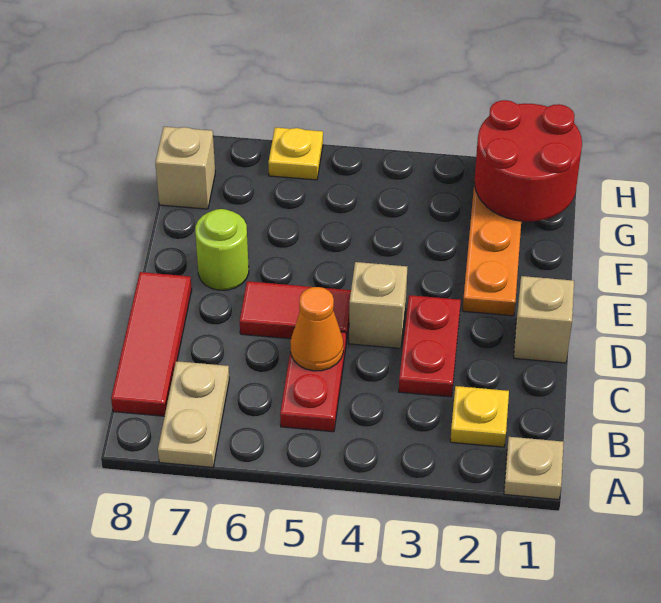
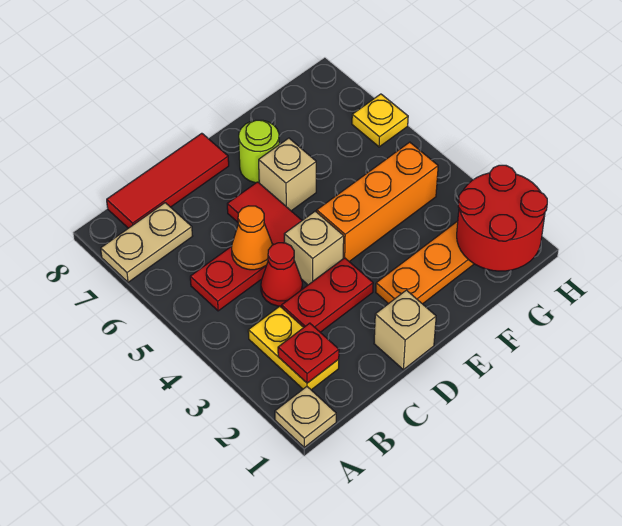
yellow 1x1 plate [450,386,509,447] -> yellow 1x2 plate [248,306,339,390]
none -> red 1x1 plate [278,323,339,383]
none -> red 1x1 cone [261,243,302,306]
none -> orange 1x3 brick [317,142,438,262]
tan 1x1 brick [155,127,215,209] -> tan 1x1 brick moved to [259,138,316,211]

